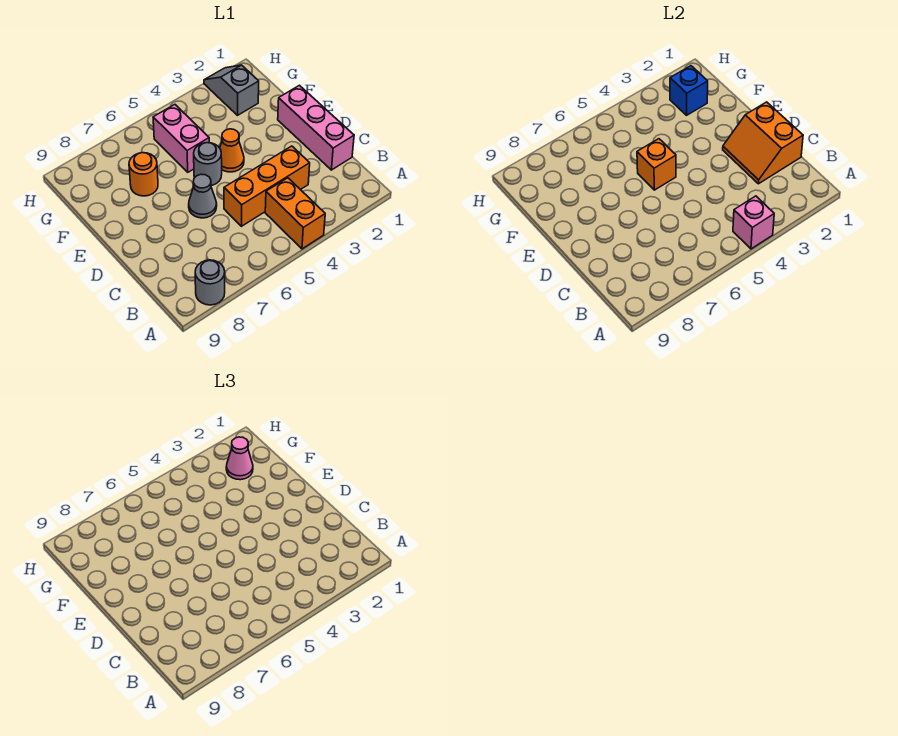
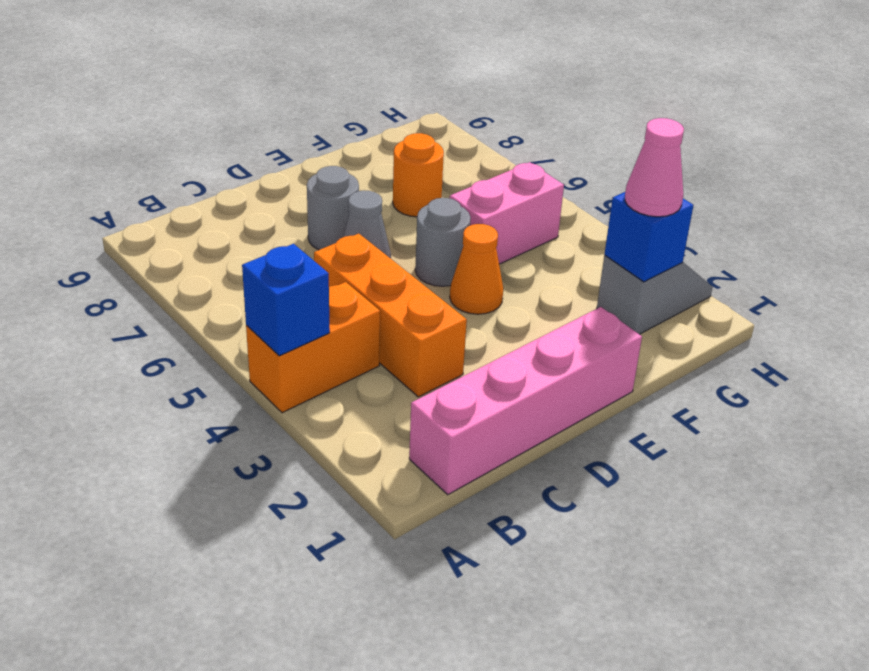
pink 1x1 brick [733,196,774,249] -> blue 1x1 brick [242,244,330,356]
grey 1x1 round brick [195,260,225,305] -> grey 1x1 round brick moved to [307,166,359,250]
pink 1x3 brick [278,85,354,170] -> pink 1x4 brick [409,307,642,495]
orange 2x2 slope [723,102,803,184] -> none
orange 1x1 brick [637,139,676,190] -> none

